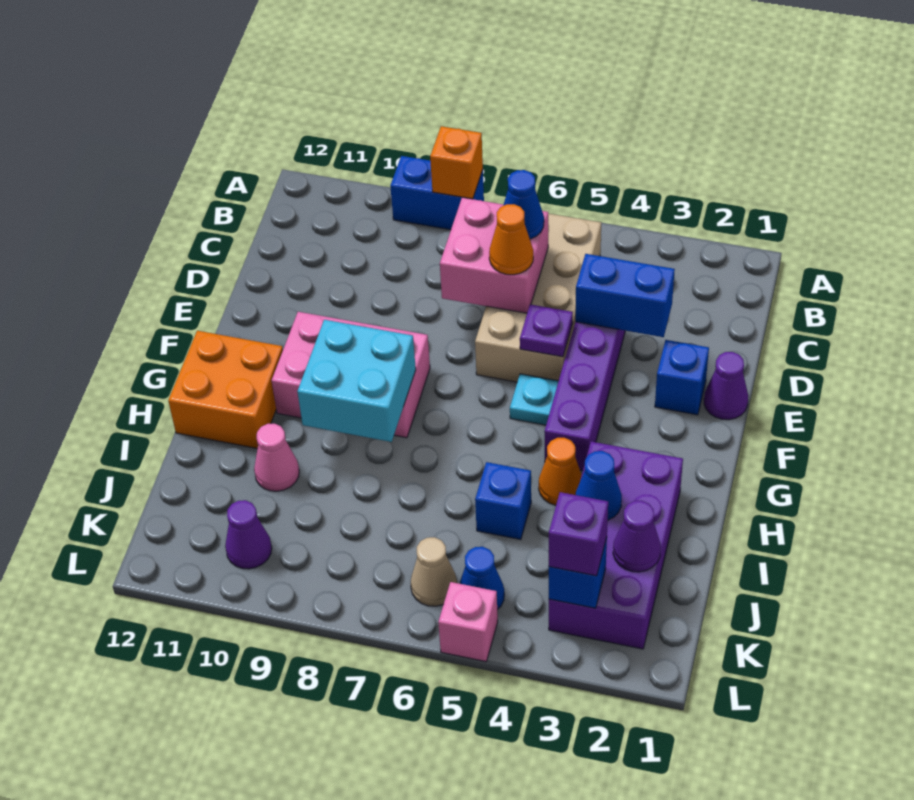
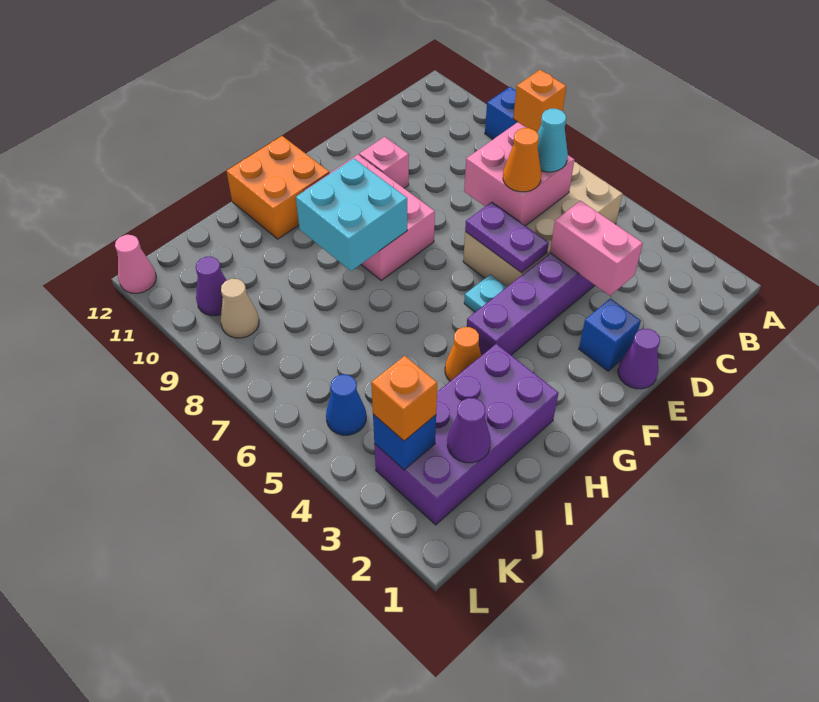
blue 1x1 cone [503,170,544,239] -> cyan 1x1 cone [537,109,568,172]
blue 1x2 brick [575,254,675,337] -> pink 1x2 brick [550,201,643,296]
purple 1x1 plate [520,304,573,357] -> purple 1x2 plate [465,202,549,273]
blue 1x1 cone [575,451,622,520] -> none
blue 1x1 brick [475,462,531,540] -> none
pink 1x1 cone [254,424,299,491] -> pink 1x1 cone moved to [115,235,156,293]
purple 1x1 brick [549,492,608,576] -> orange 1x1 brick [371,356,437,441]
tan 1x1 cone [411,537,457,606] -> tan 1x1 cone moved to [220,279,259,338]
pink 1x1 brick [438,582,498,662] -> pink 1x1 brick moved to [359,137,409,188]

